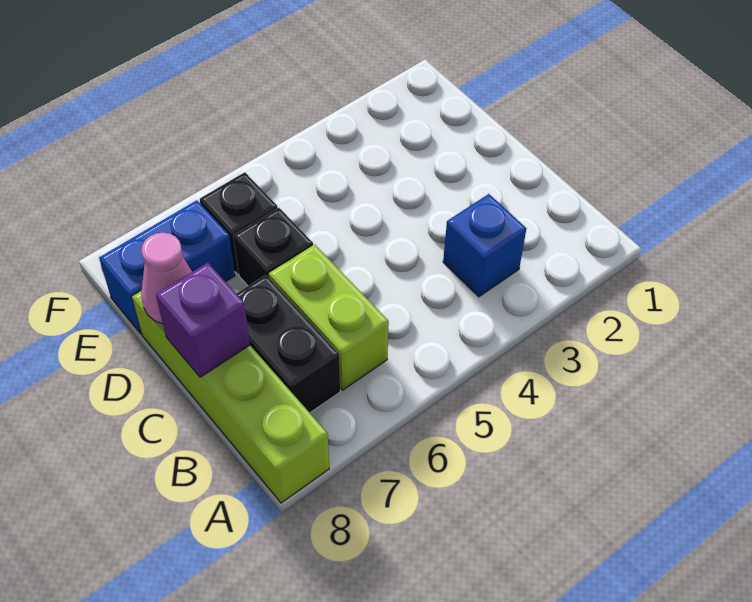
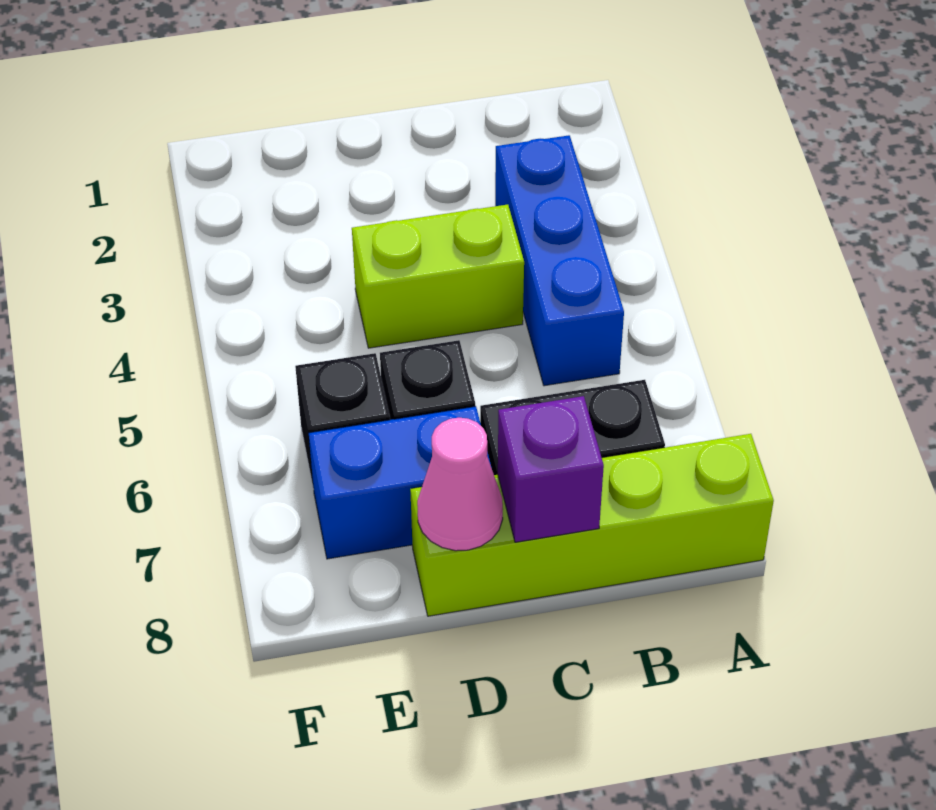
blue 1x1 brick [443,194,526,297] -> blue 1x3 brick [495,135,624,386]
lime 1x2 brick [269,244,389,390] -> lime 1x2 brick moved to [352,205,524,348]
blue 1x2 brick [99,200,235,334] -> blue 1x2 brick turned to [309,406,491,559]

